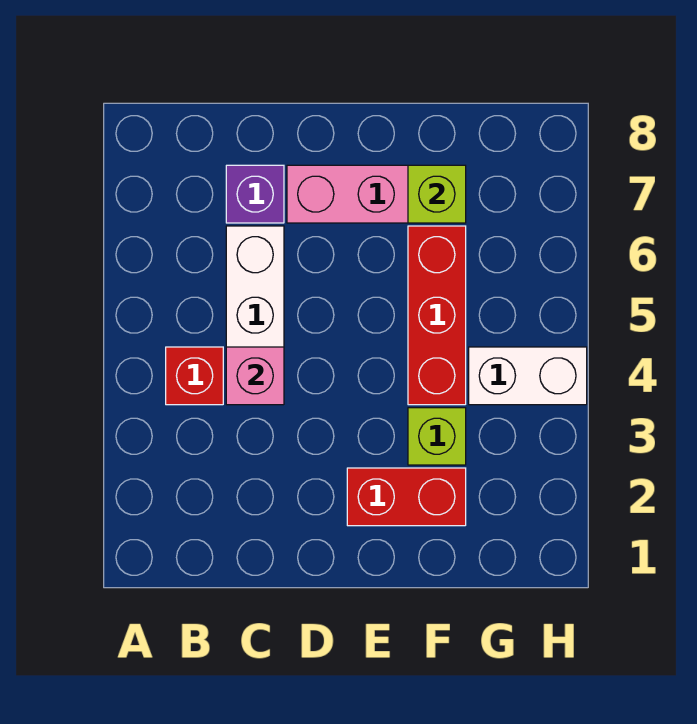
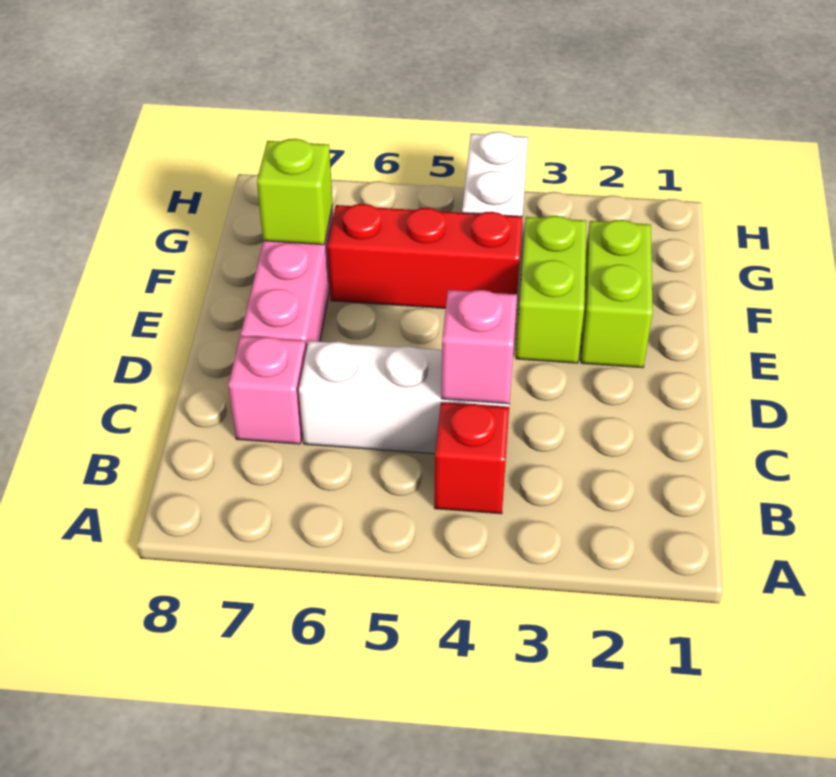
purple 1x1 brick [226,165,284,223] -> pink 1x1 brick [228,336,306,444]
red 1x2 brick [347,468,466,526] -> lime 1x2 brick [581,220,653,368]
lime 1x1 brick [408,408,466,465] -> lime 1x2 brick [516,216,587,363]

